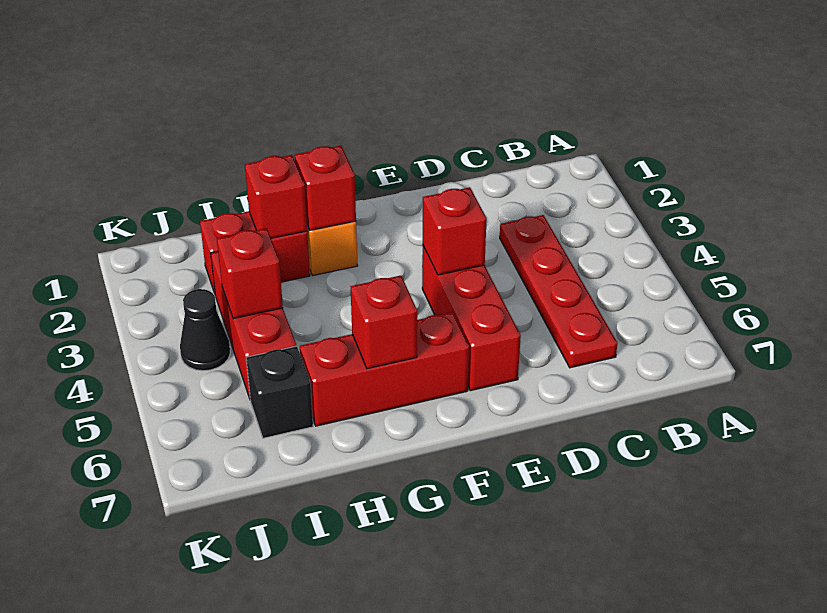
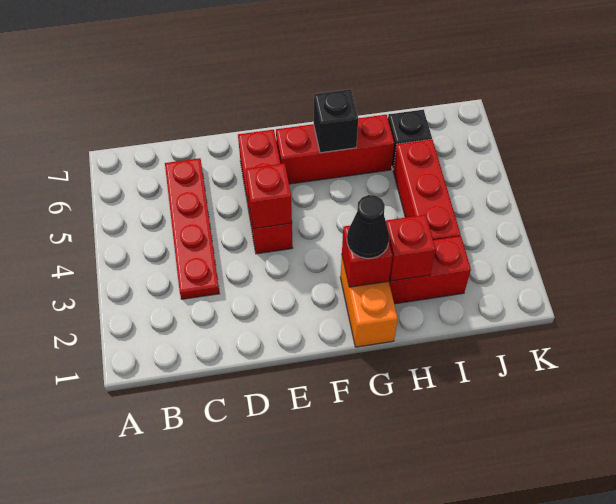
red 1x1 brick [350,276,417,369] -> black 1x1 brick [314,89,358,153]
red 1x1 brick [217,228,283,319] -> none
black 1x1 cone [180,289,230,371] -> black 1x1 cone moved to [347,195,389,258]

